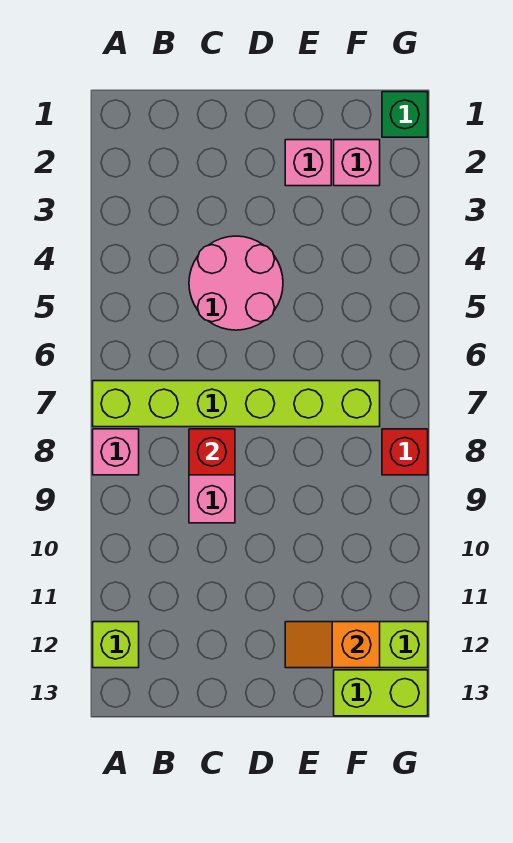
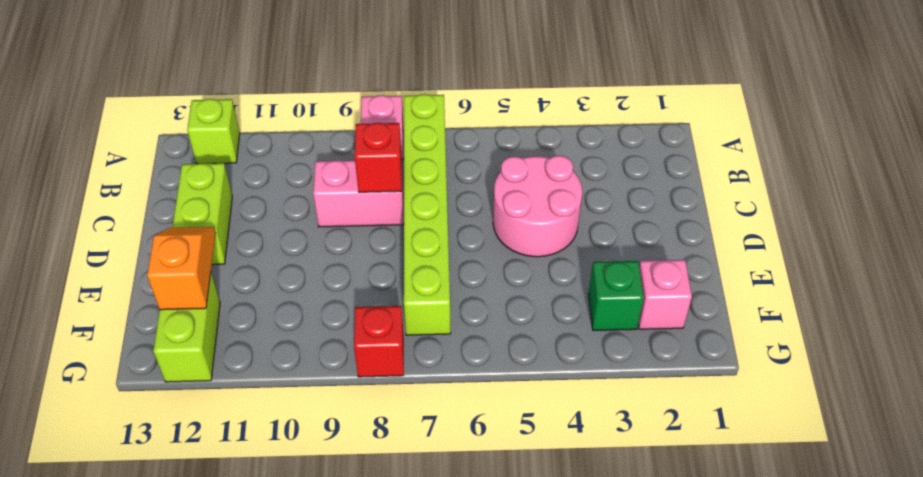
pink 1x1 brick [285,140,331,186] -> none
lime 1x2 brick [334,670,428,716] -> lime 1x2 brick moved to [172,163,232,265]
green 1x1 brick [382,92,428,137] -> green 1x1 brick moved to [588,261,644,330]

